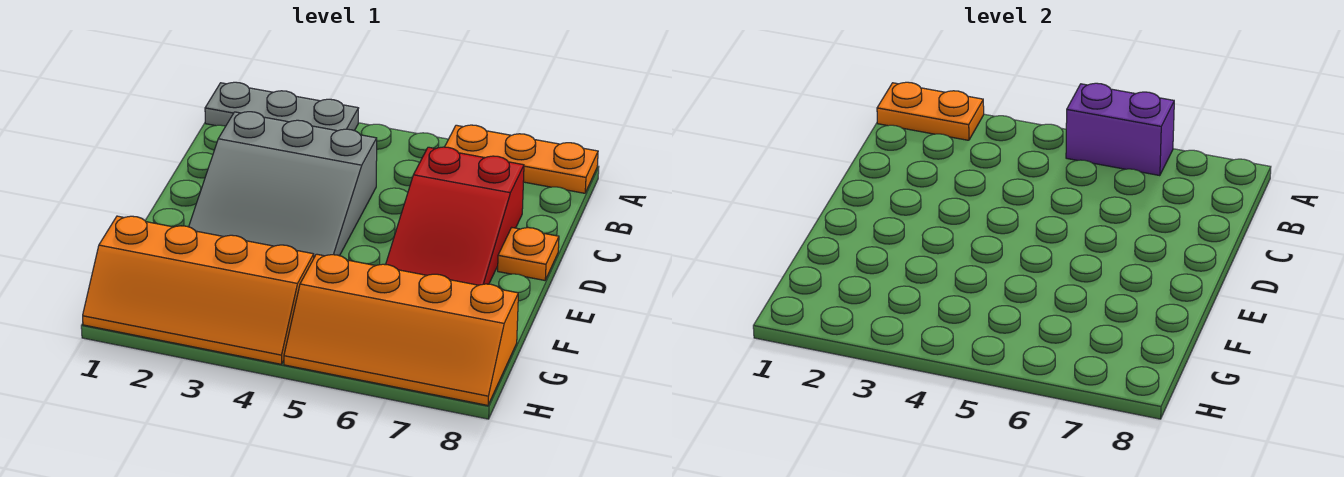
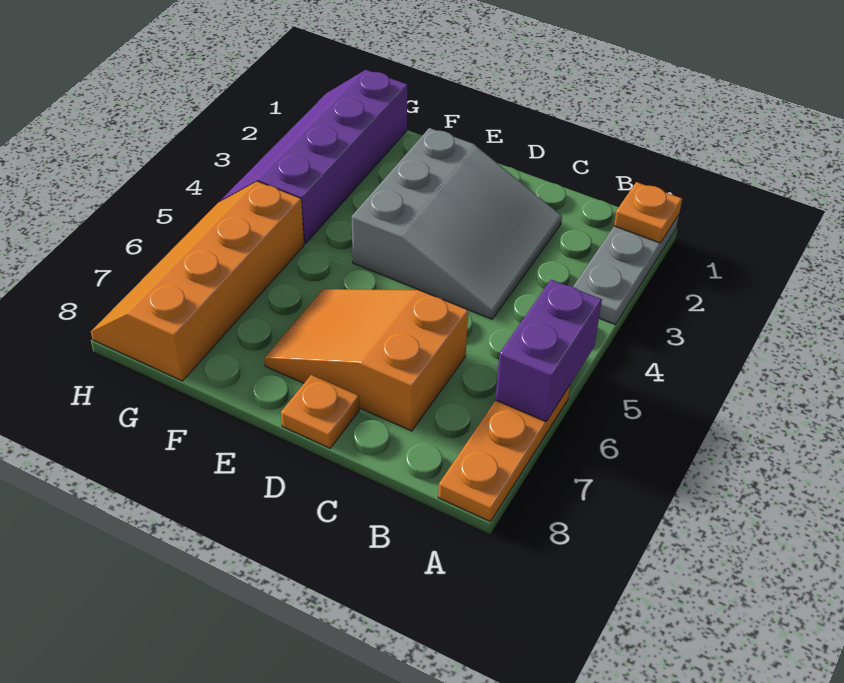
orange 1x2 plate [877,82,984,140] -> orange 1x1 plate [614,182,682,243]
grey 3x3 slope [189,112,377,257] -> grey 3x3 slope turned to [352,128,562,319]
red 2x3 slope [386,147,524,285] -> orange 2x3 slope [264,289,468,431]
orange 2x4 slope [83,216,314,364] -> purple 2x4 slope [220,70,407,244]

